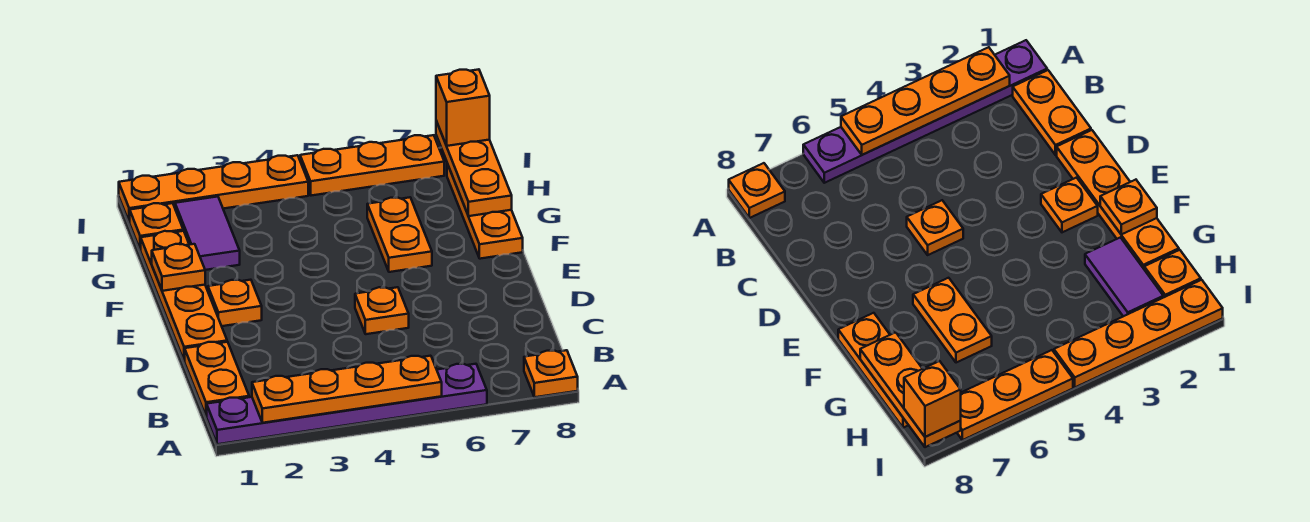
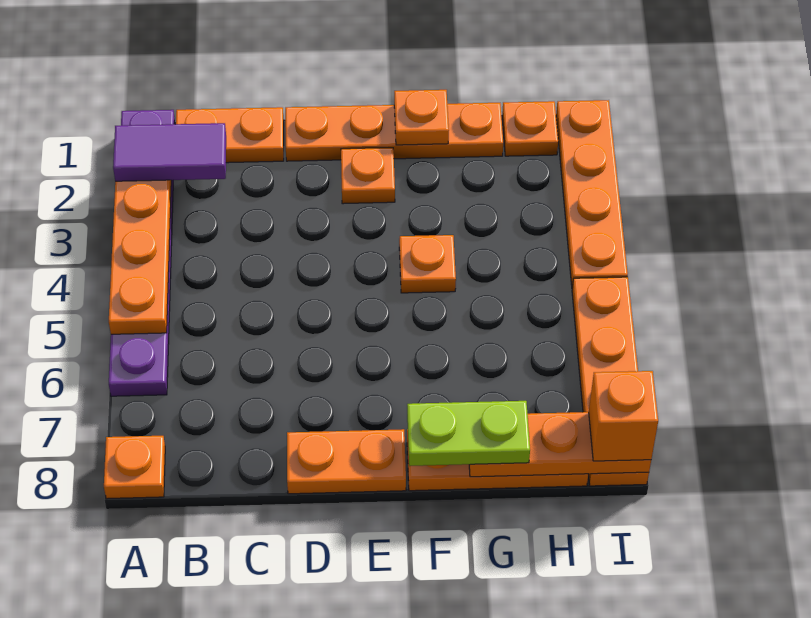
orange 1x1 plate [355,287,409,334] -> orange 1x1 plate moved to [399,235,456,293]
orange 1x2 plate [367,197,432,272] -> orange 1x2 plate moved to [287,429,406,494]
none -> lime 1x2 plate [407,401,530,466]
purple 1x2 tile [175,197,240,270] -> purple 1x2 tile moved to [113,123,226,181]
orange 1x3 plate [300,135,444,196] -> orange 1x4 plate [572,277,649,486]

